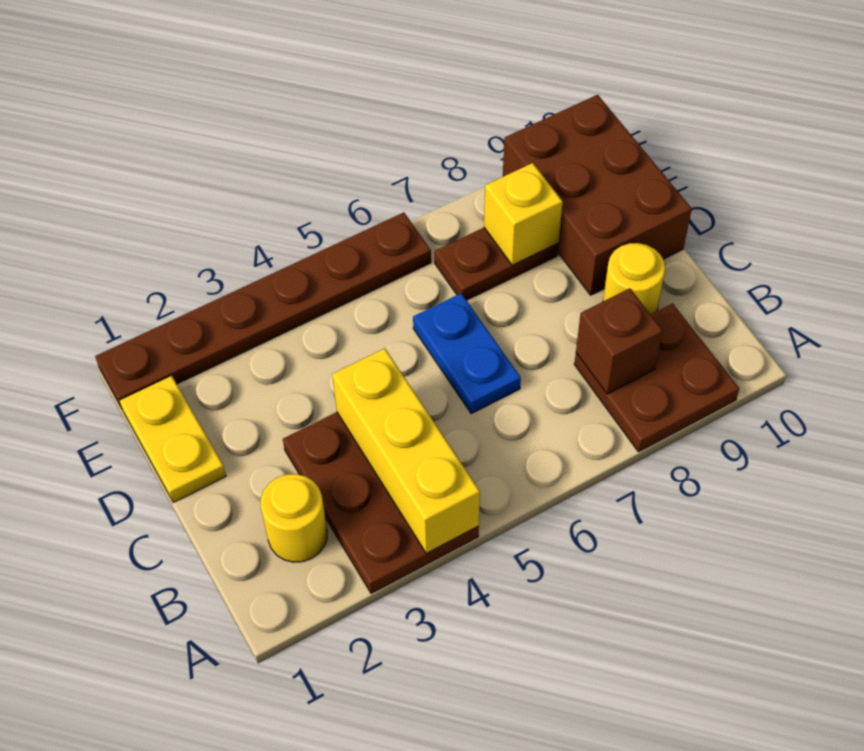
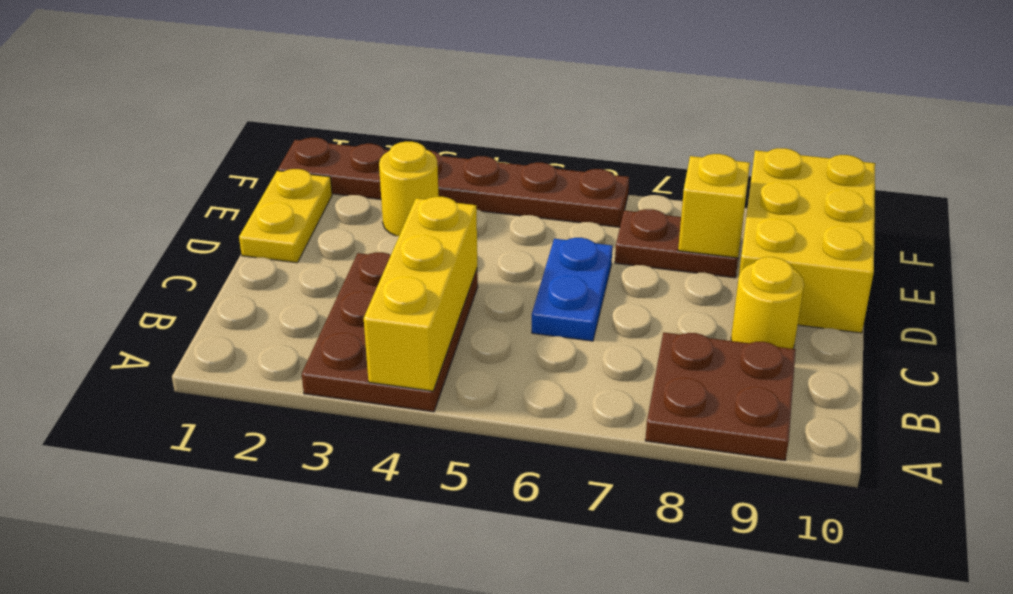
yellow 1x1 round brick [261,474,327,562] -> yellow 1x1 round brick moved to [379,142,439,236]
brown 1x1 brick [576,288,663,394] -> none
brown 2x3 brick [503,95,692,295] -> yellow 2x3 brick [739,148,875,333]

